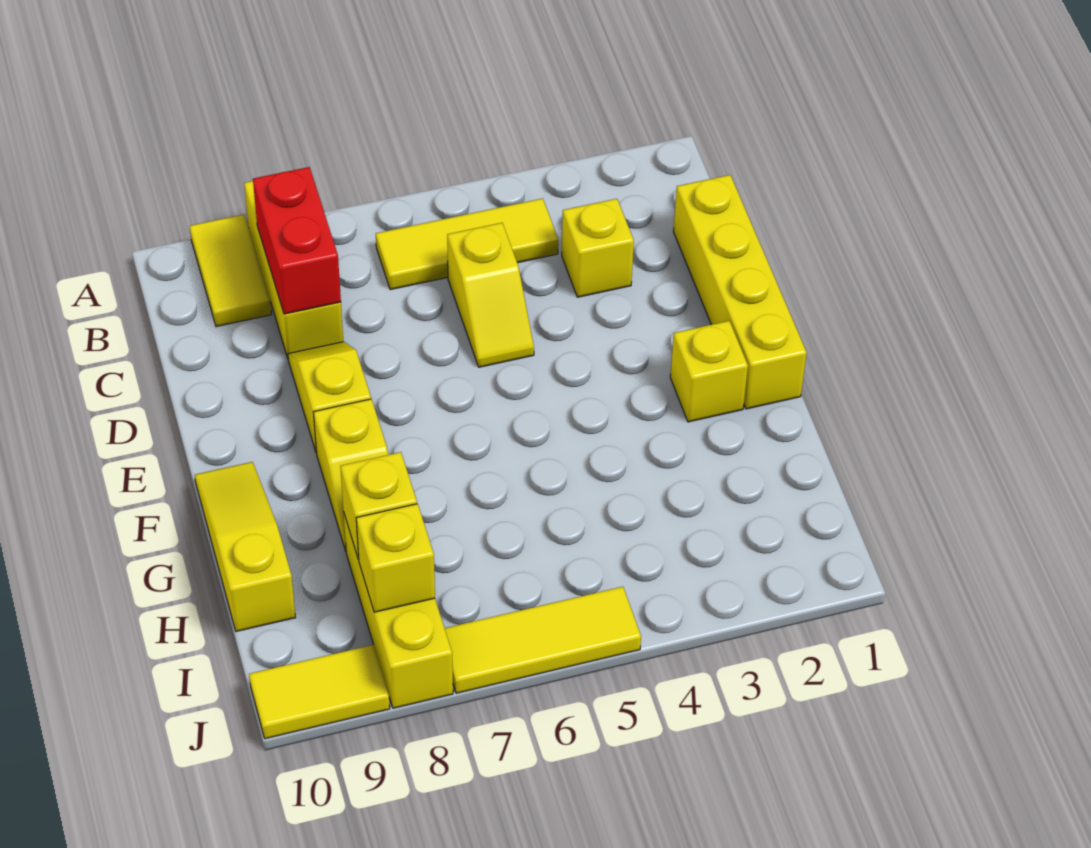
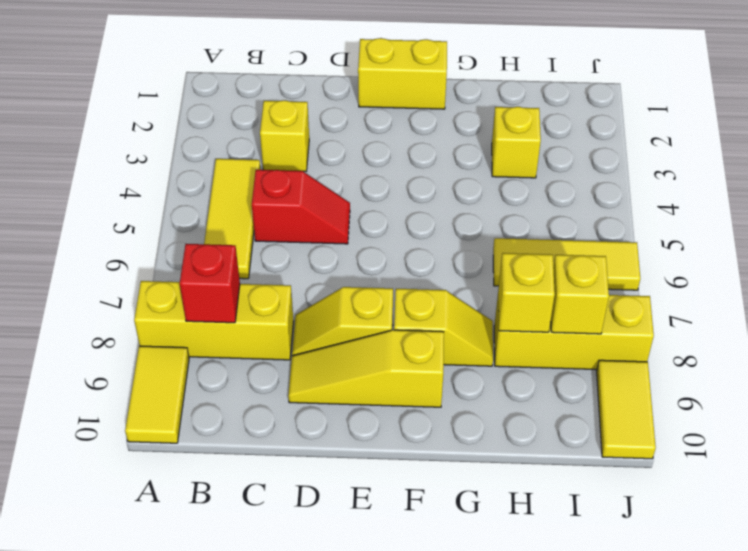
yellow 1x2 tile [190,215,272,327] -> yellow 1x2 tile turned to [125,346,189,443]
red 1x2 brick [253,167,341,314] -> red 1x1 brick [180,244,240,323]
yellow 1x4 brick [673,175,807,409] -> yellow 1x2 brick [358,38,447,109]
yellow 1x2 slope [447,223,534,367] -> red 1x2 slope [252,170,350,244]
yellow 1x1 brick [670,321,748,422] -> yellow 1x1 brick moved to [492,107,541,178]
yellow 1x3 slope [195,462,296,631] -> yellow 1x3 slope moved to [288,330,444,407]
yellow 1x3 tile [445,587,641,693] -> yellow 1x3 tile turned to [493,238,640,290]

